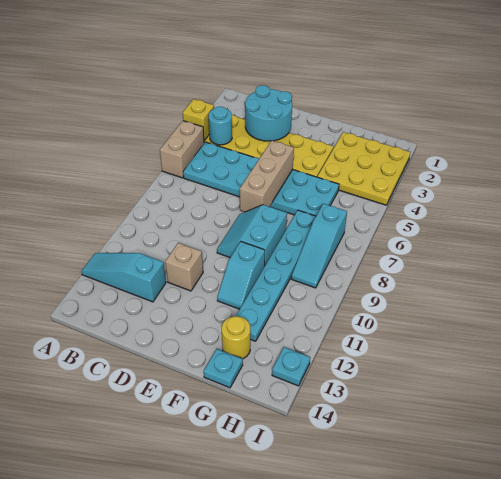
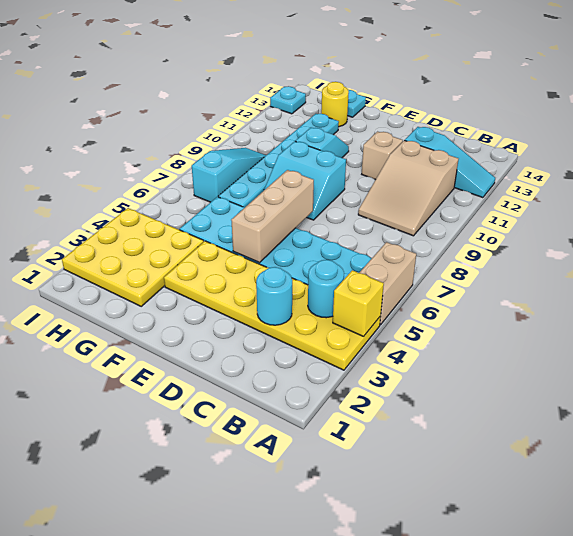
none -> tan 2x3 slope [358,140,458,236]
cyan 2x2 round brick [245,85,292,141] -> cyan 1x1 round brick [256,267,292,325]
cyan 2x2 slope [217,205,287,266] -> cyan 2x2 slope turned to [264,141,346,220]

